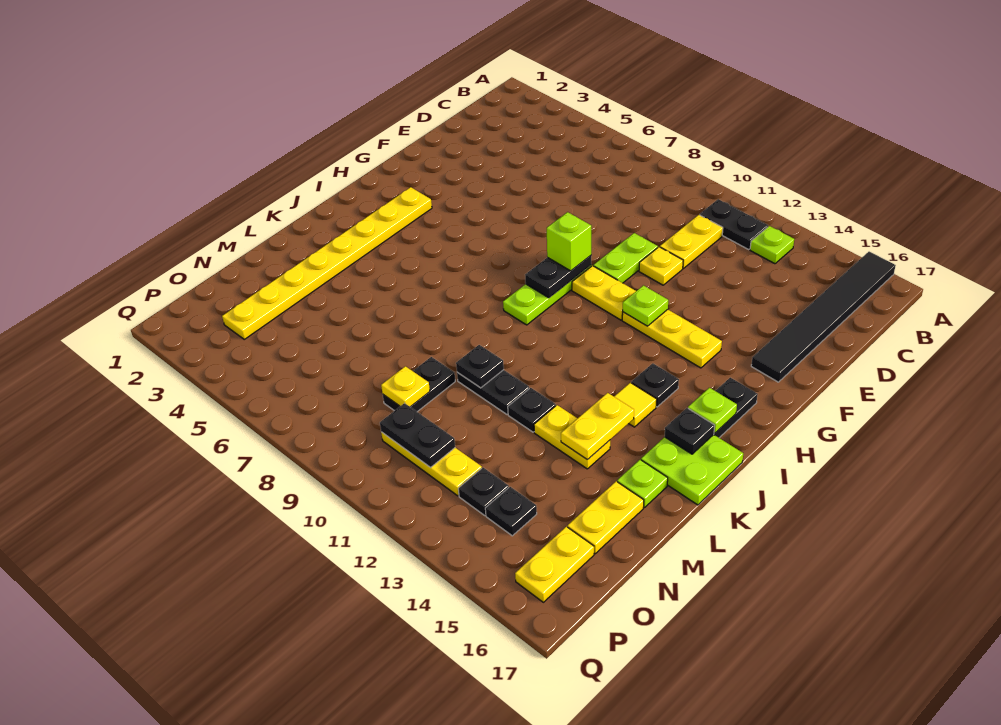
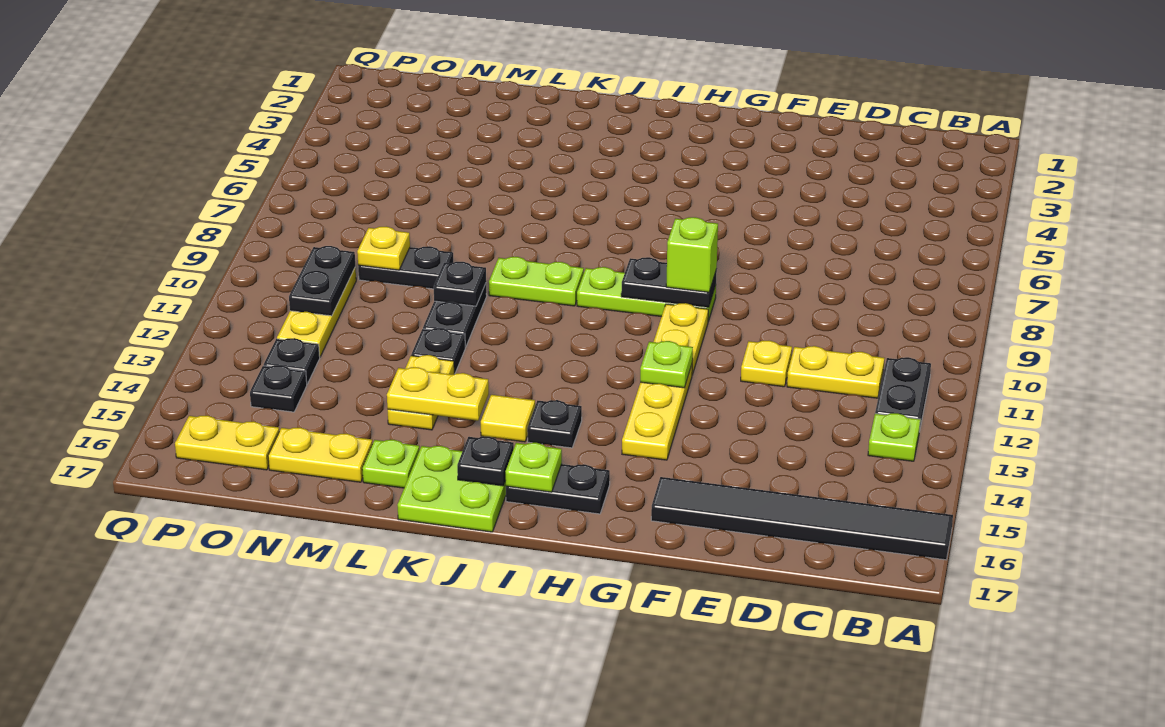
lime 1x2 plate [593,233,658,283] -> lime 1x2 plate moved to [489,257,584,306]
yellow 1x8 plate [222,187,432,339] -> none

